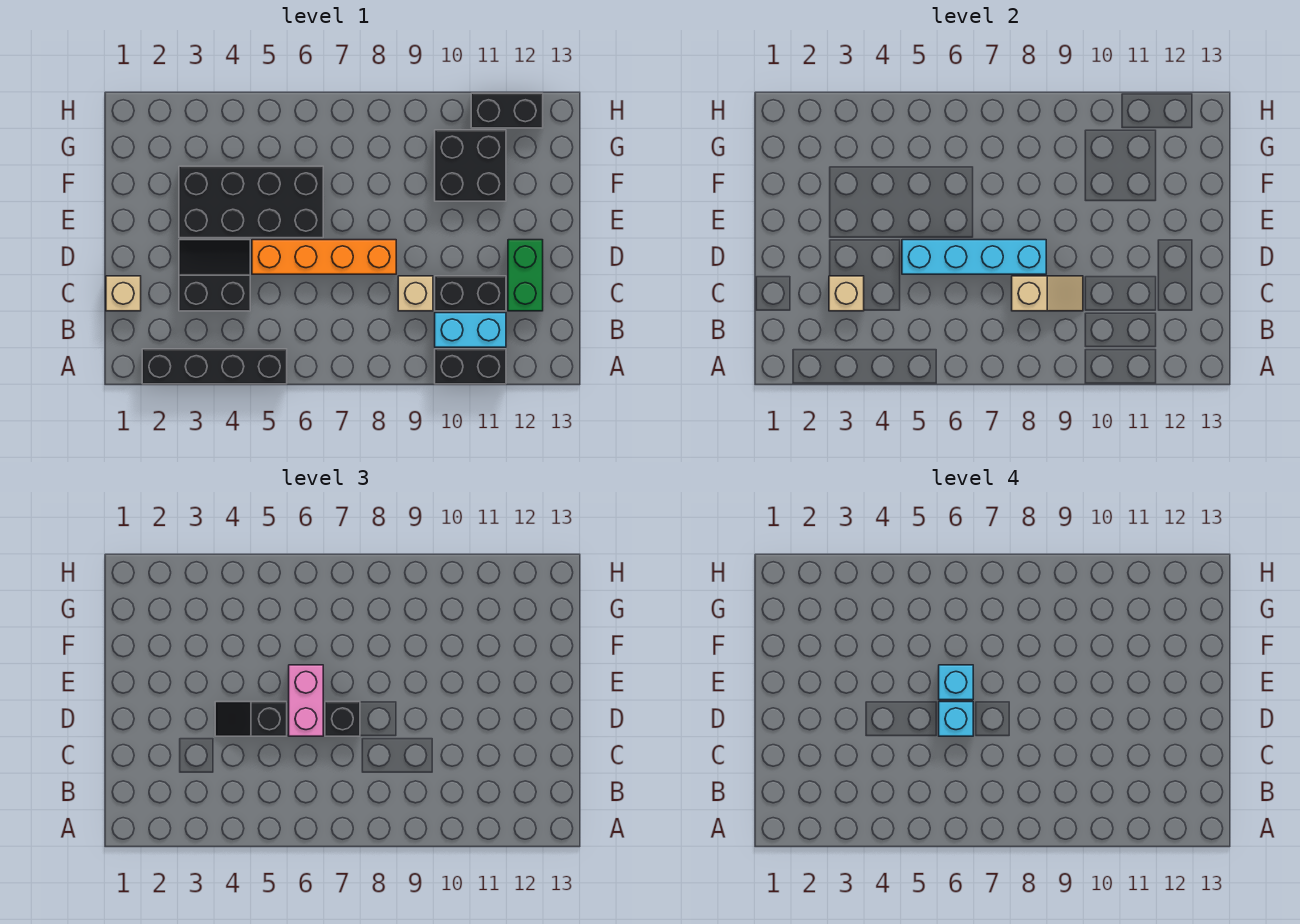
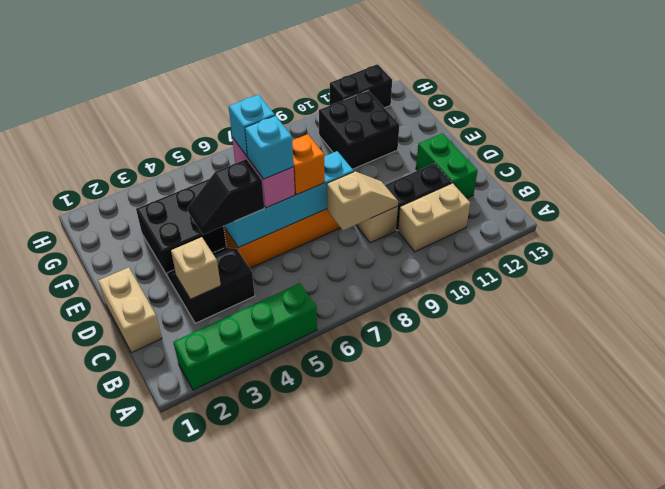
black 1x4 brick [142,349,287,384] -> green 1x4 brick [173,283,317,390]
black 1x2 brick [435,349,506,384] -> none
cyan 1x2 brick [435,313,506,347] -> tan 1x2 brick [398,183,470,252]
tan 1x1 brick [106,276,141,311] -> tan 1x2 brick [98,267,162,353]
black 1x1 brick [325,702,360,736] -> orange 1x1 brick [292,134,325,195]

